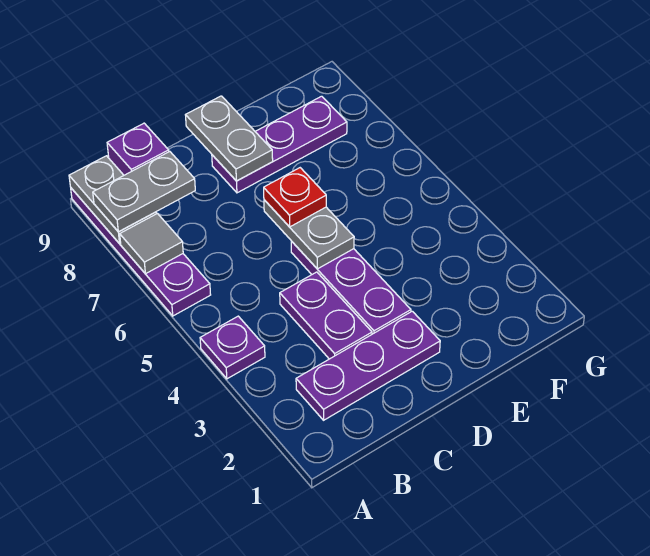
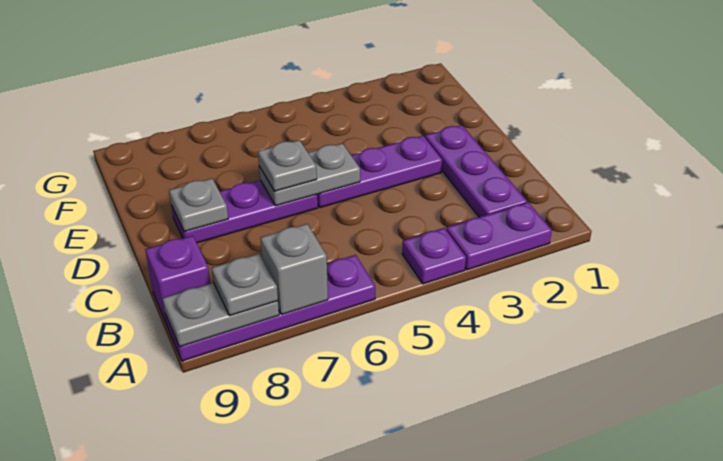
grey 1x1 tile [120,213,183,274] -> grey 1x1 brick [260,224,328,314]
grey 1x2 plate [93,152,195,232] -> grey 1x1 plate [212,254,278,316]
purple 1x2 plate [280,272,372,359] -> purple 1x2 plate moved to [446,202,552,270]
red 1x1 plate [264,168,326,227] -> grey 1x1 plate [258,140,317,191]
purple 1x3 plate [212,96,347,193] -> purple 1x3 plate turned to [171,180,318,243]
grey 1x2 plate [186,96,273,181] -> grey 1x1 plate [169,179,228,232]

